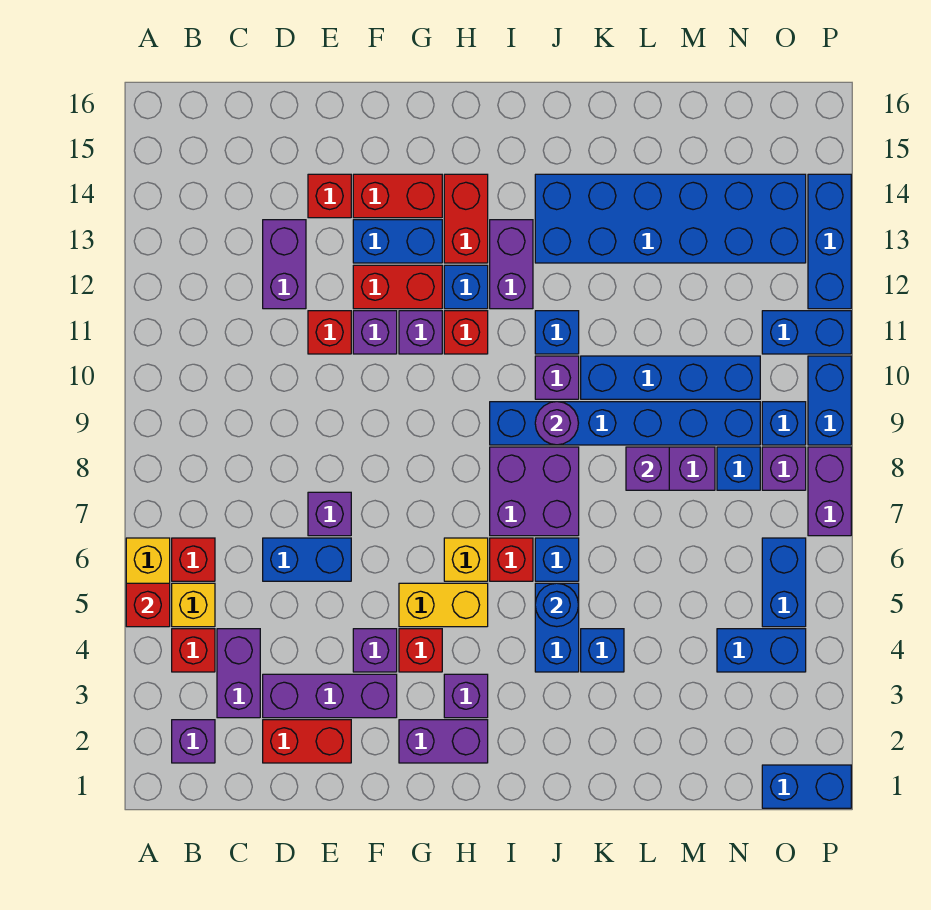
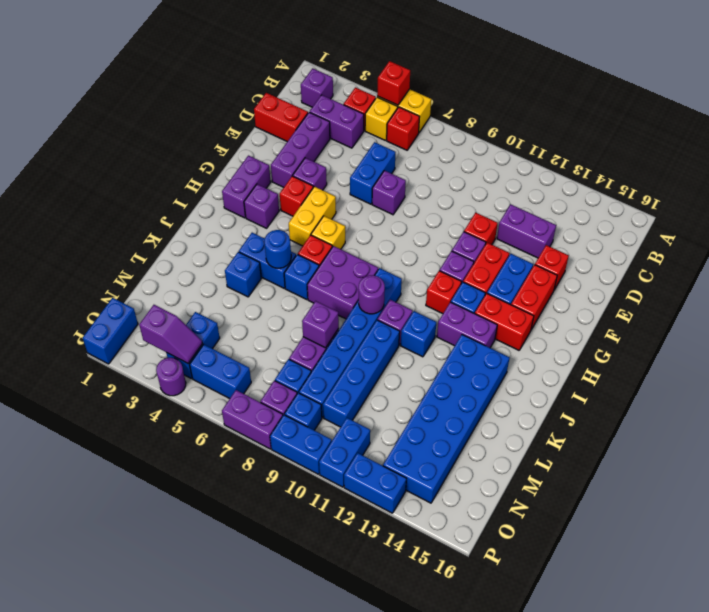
red 1x2 brick [263,720,351,763] -> red 1x2 brick turned to [254,93,308,142]
none -> purple 1x2 slope [139,305,203,363]
none -> purple 1x1 round brick [156,358,186,396]
blue 1x3 brick [808,174,851,309] -> blue 1x2 brick [344,453,406,513]

